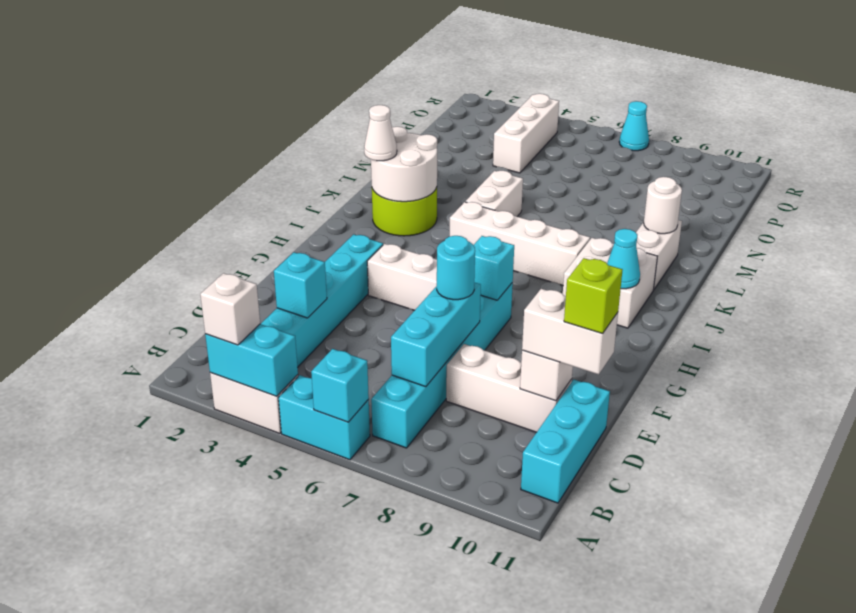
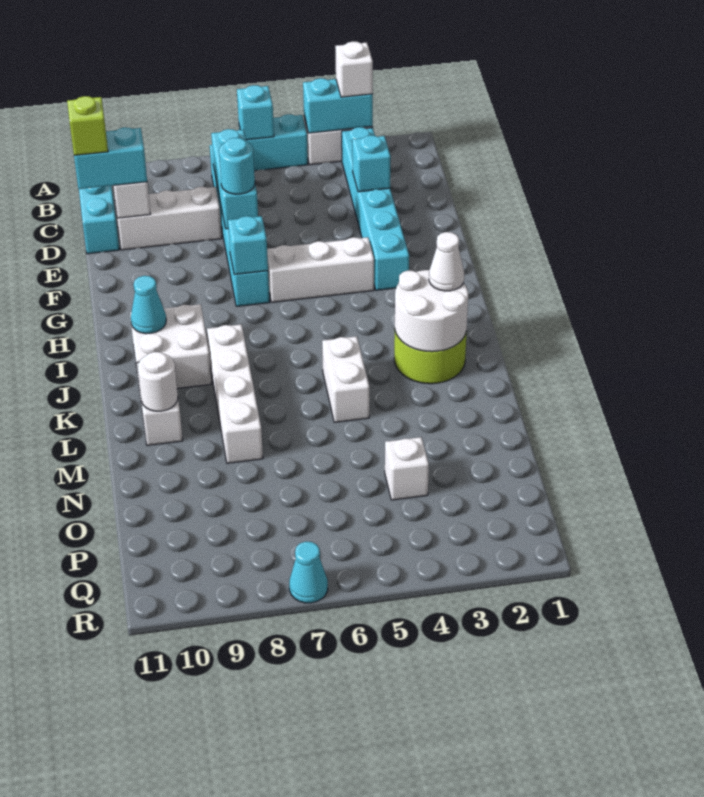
white 1x2 brick [522,289,618,374] -> cyan 1x2 brick [74,127,147,189]
white 1x4 brick [450,202,590,285] -> white 1x4 brick turned to [207,324,263,463]
white 1x3 brick [493,94,559,173] -> white 1x1 brick [385,437,429,500]

